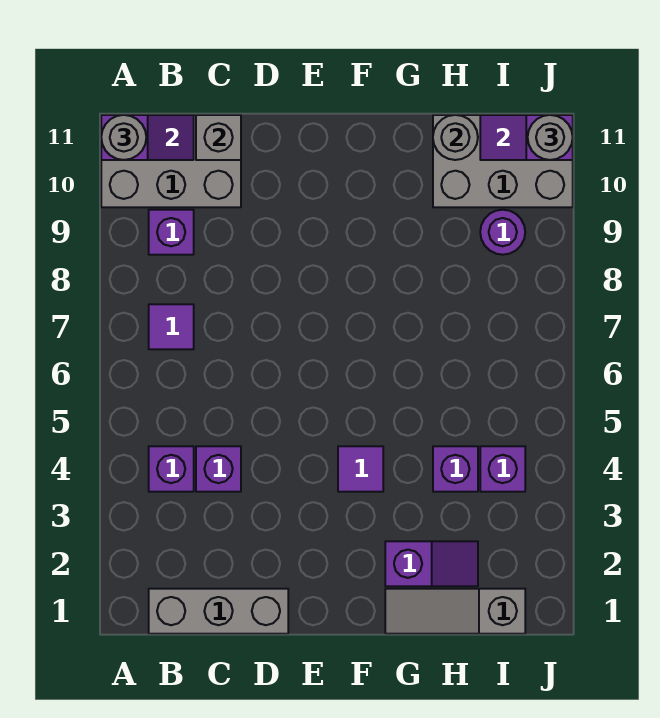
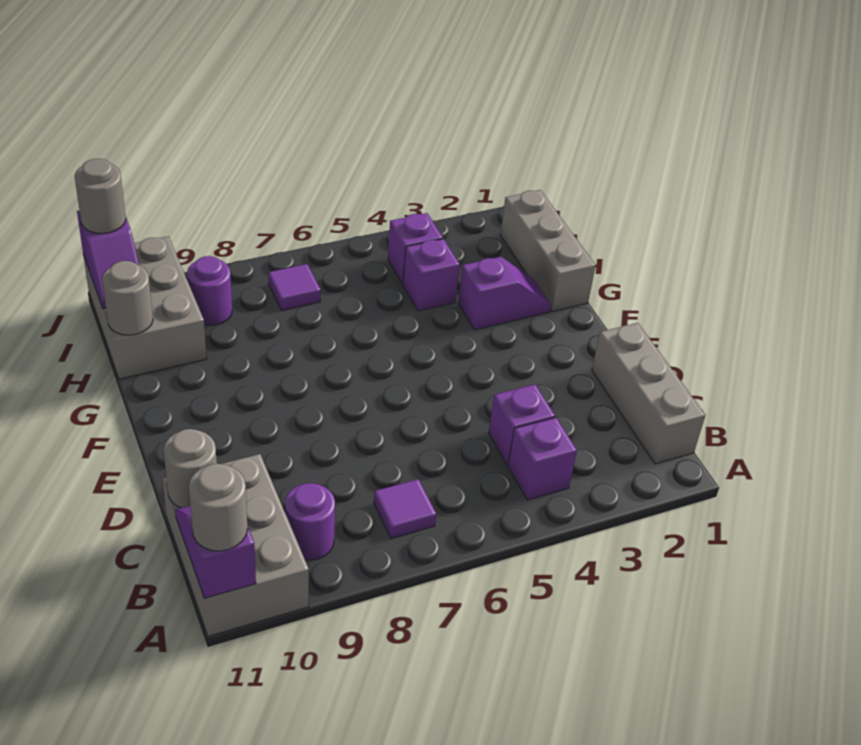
purple 1x1 brick [149,210,194,255] -> purple 1x1 round brick [285,483,335,560]
grey 1x1 brick [196,115,241,160] -> grey 1x1 round brick [163,429,217,508]
purple 1x1 tile [338,446,383,492] -> purple 1x1 tile moved to [269,264,321,311]
grey 1x3 slope [385,589,525,634] -> grey 1x3 brick [500,190,596,312]
purple 1x2 slope [385,541,478,586] -> purple 1x2 slope turned to [458,257,551,330]

